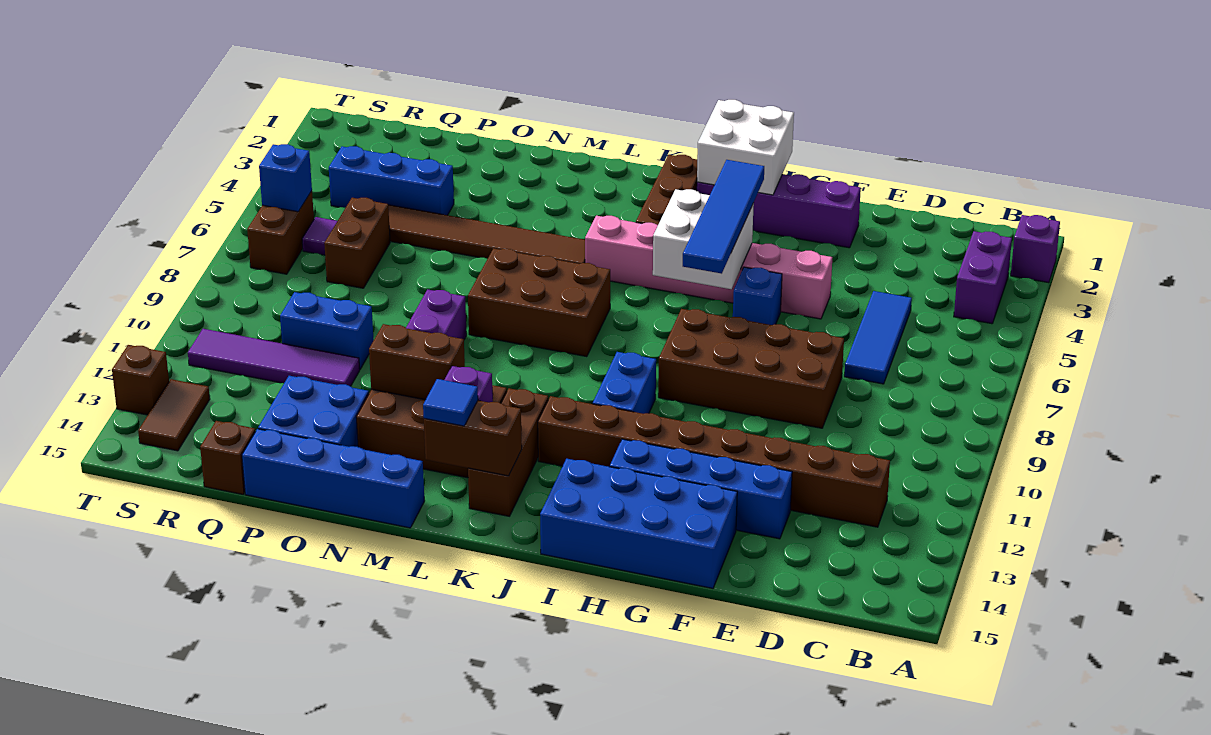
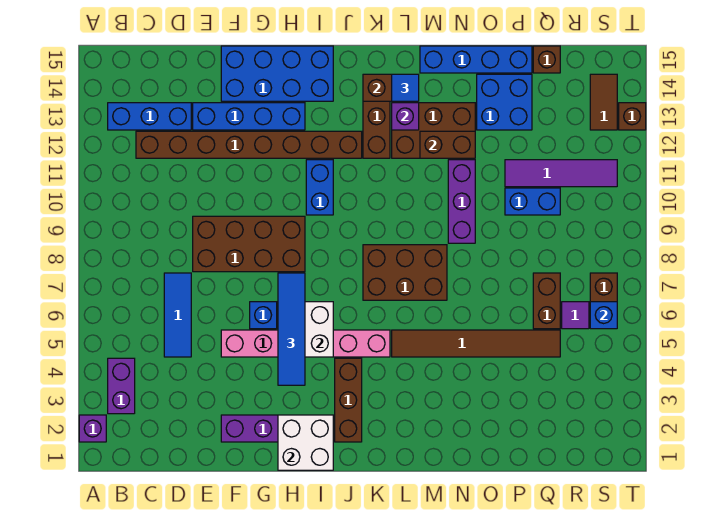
blue 1x3 brick [329,146,454,215] -> blue 1x3 brick moved to [108,103,191,130]

